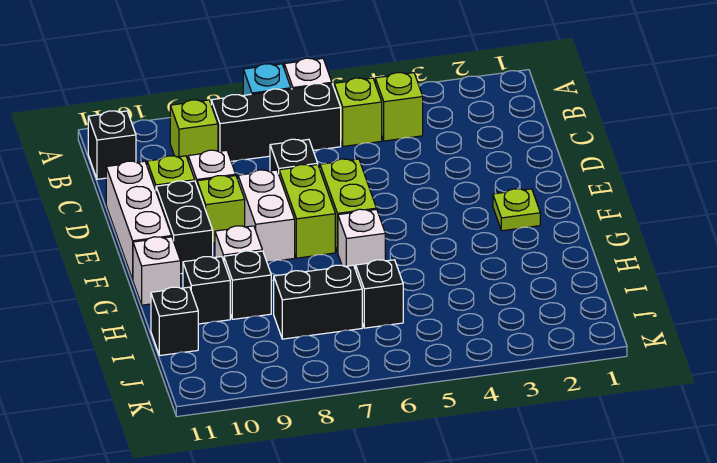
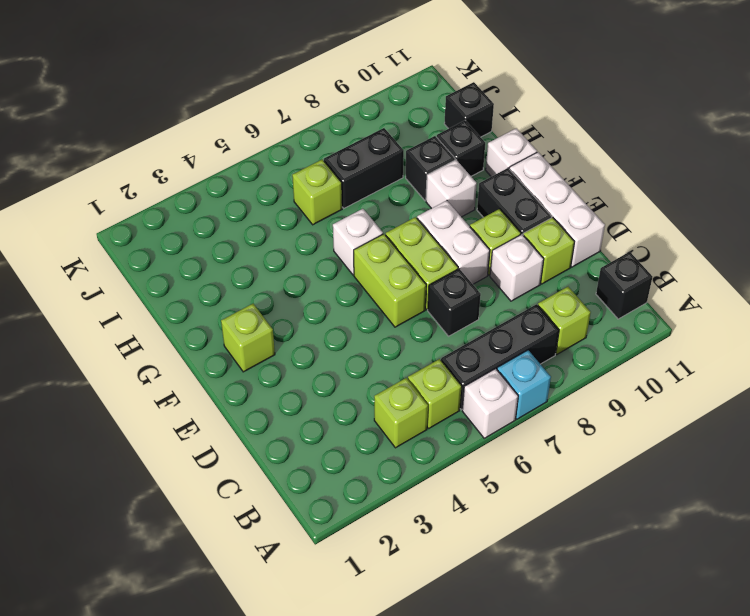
lime 1x1 plate [493,189,540,231] -> lime 1x1 brick [221,304,275,372]
black 1x1 brick [356,260,403,328] -> lime 1x1 brick [292,159,342,225]

